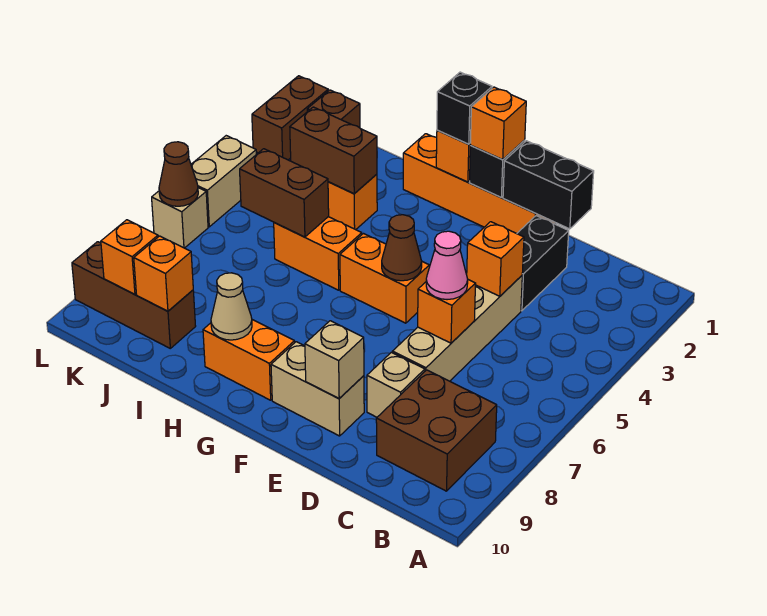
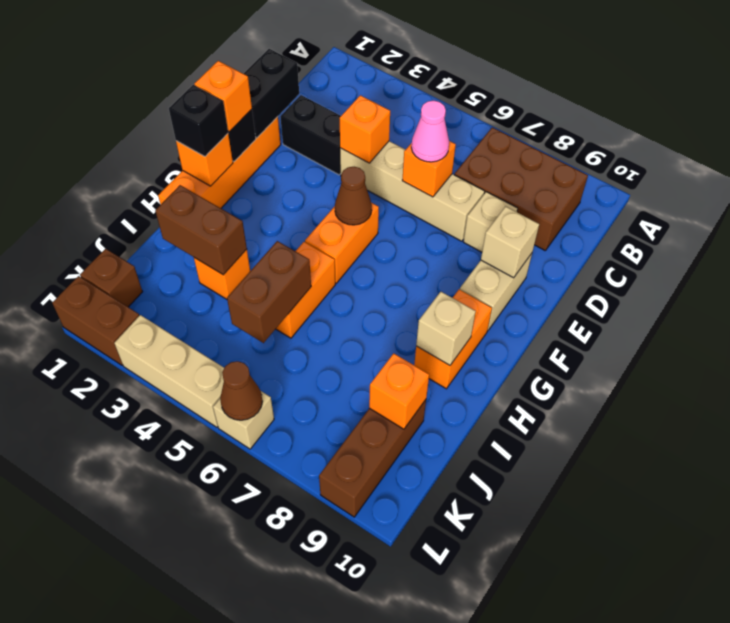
brown 2x2 brick [376,370,497,491] -> brown 2x3 brick [454,127,588,251]
tan 1x1 cone [211,273,252,340] -> tan 1x1 brick [416,292,476,365]
brown 1x2 brick [290,107,377,194] -> brown 1x2 brick turned to [155,185,247,275]
orange 1x1 brick [101,220,158,294] -> none
tan 1x2 brick [191,136,256,227] -> tan 1x3 brick [114,315,224,427]

